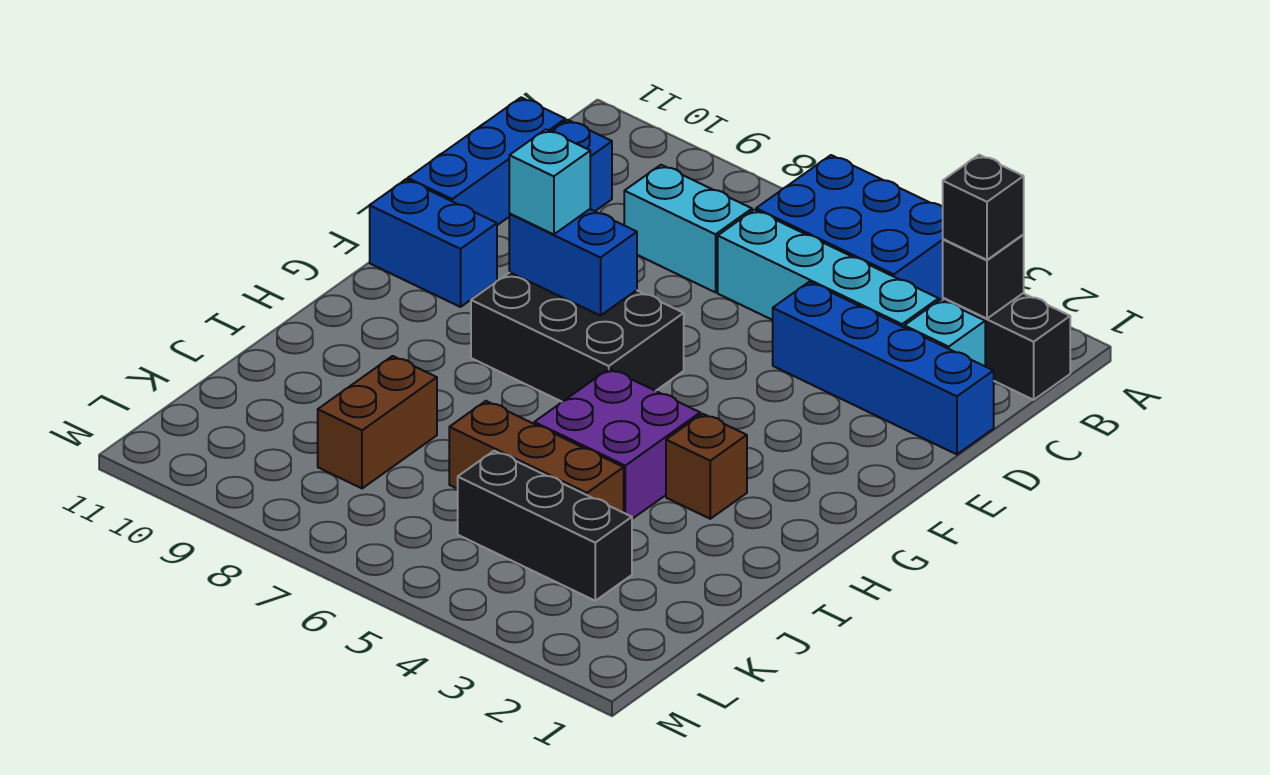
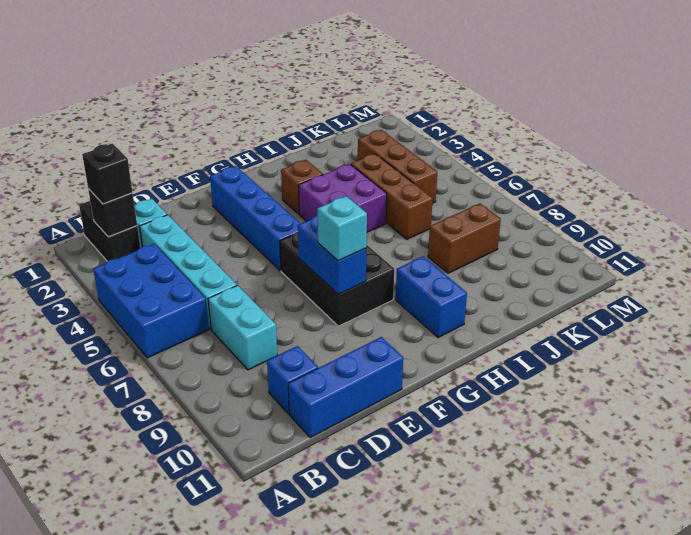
blue 1x4 brick [773,282,994,454] -> blue 1x4 brick moved to [210,166,301,271]
blue 1x2 brick [370,179,497,307] -> blue 1x2 brick moved to [396,257,467,338]
black 1x3 brick [458,451,632,601] -> brown 1x3 brick [358,130,437,203]

